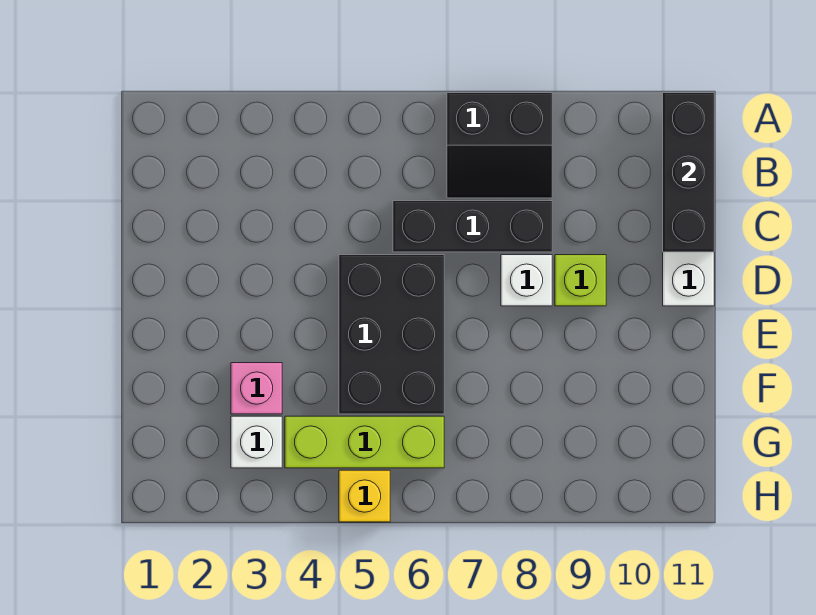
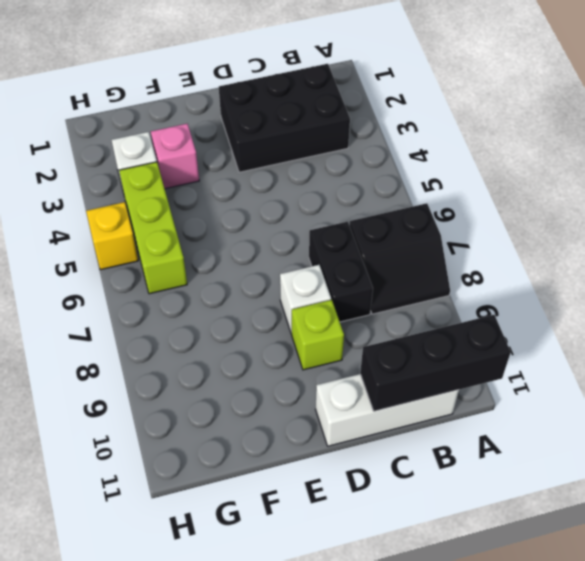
black 2x2 slope [447,93,552,198] -> black 2x2 slope turned to [349,203,450,314]
black 1x3 brick [393,201,552,252] -> black 1x2 brick [309,222,373,322]
black 2x3 brick [339,255,444,414] -> black 2x3 brick moved to [219,64,350,172]

